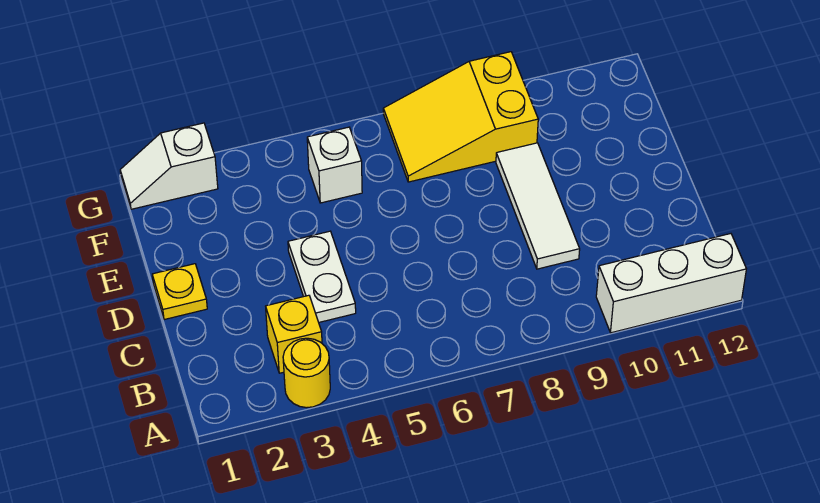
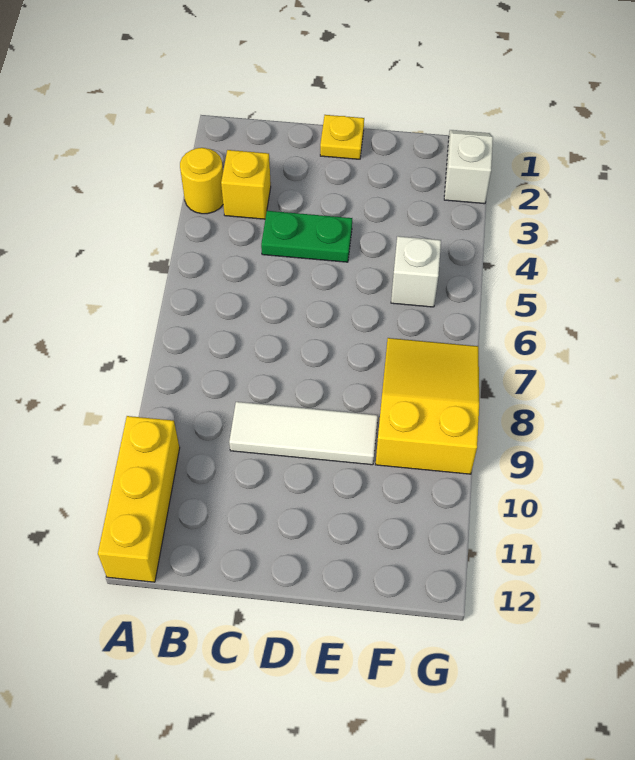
white 1x3 brick [596,234,746,333] -> yellow 1x3 brick [98,416,180,582]
white 1x2 plate [288,231,356,322] -> green 1x2 plate [261,211,352,262]

